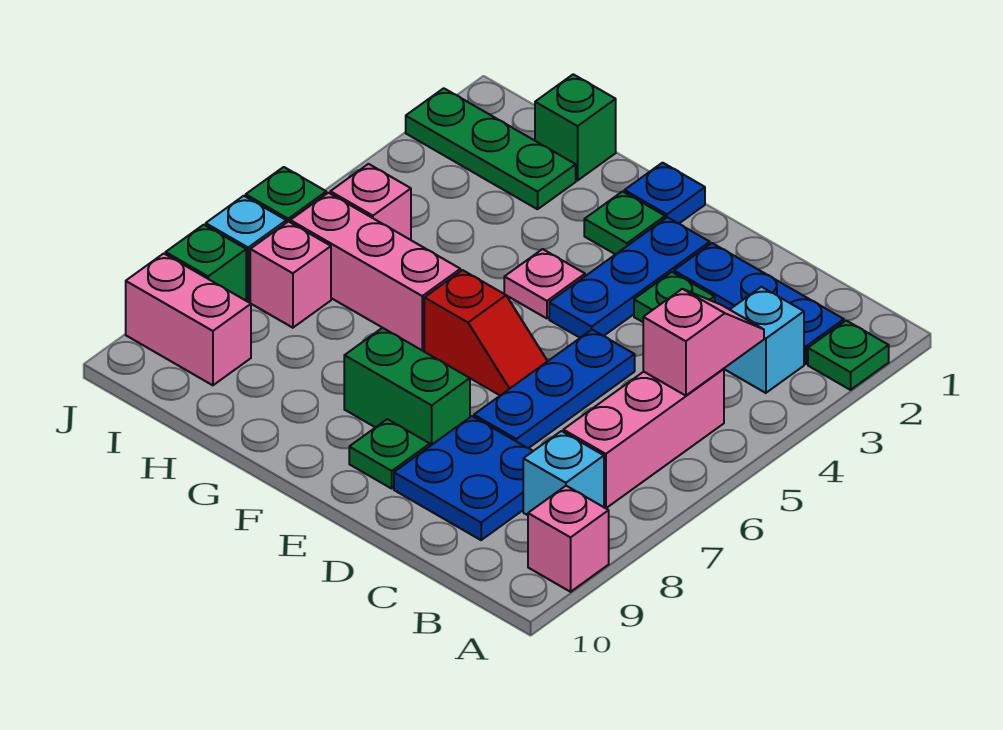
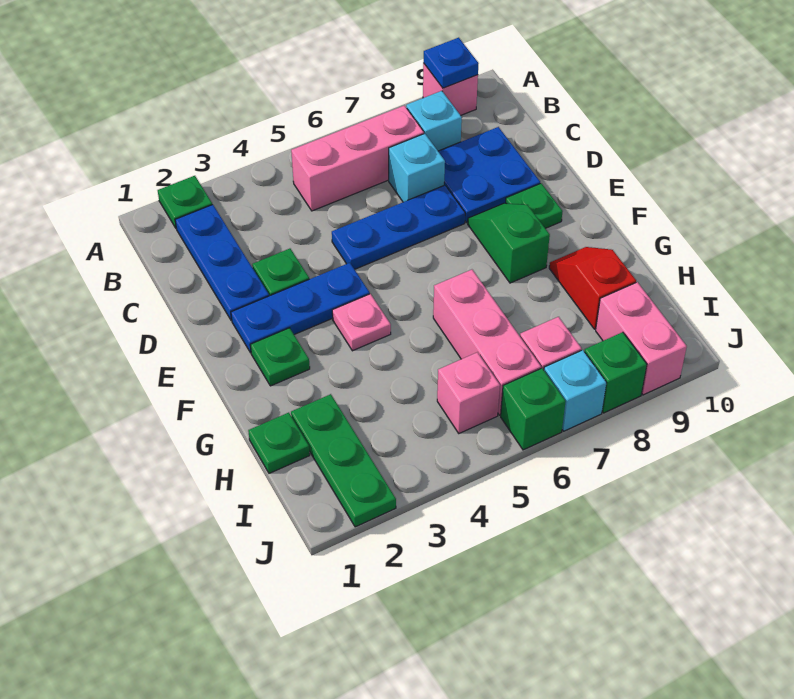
cyan 1x1 brick [724,287,804,393] -> cyan 1x1 brick moved to [389,134,445,202]
pink 1x2 slope [643,289,764,396] -> none
red 1x2 slope [424,270,548,395] -> red 1x2 slope moved to [549,247,636,329]
green 1x2 brick [344,328,470,446] -> green 1x2 slope [468,203,550,283]
blue 1x1 plate [624,163,705,223] -> blue 1x1 plate moved to [423,38,479,88]
green 1x1 brick [535,74,616,180] -> green 1x1 plate [248,413,310,473]

